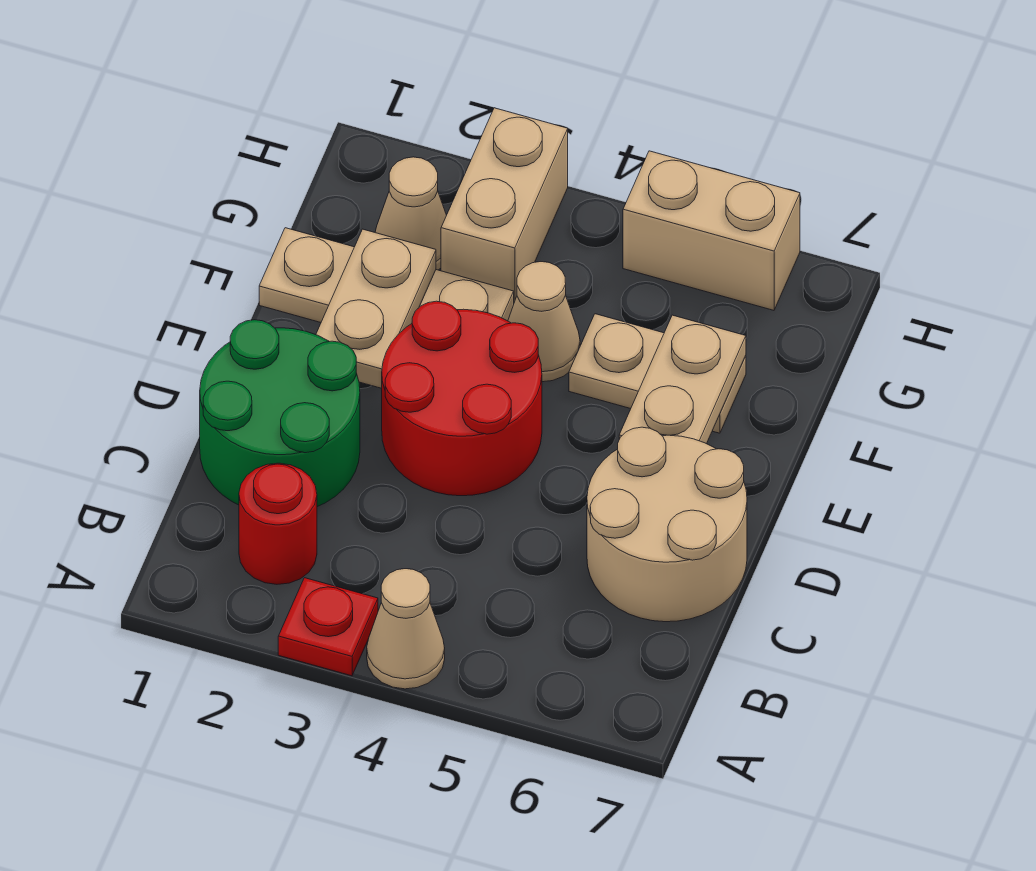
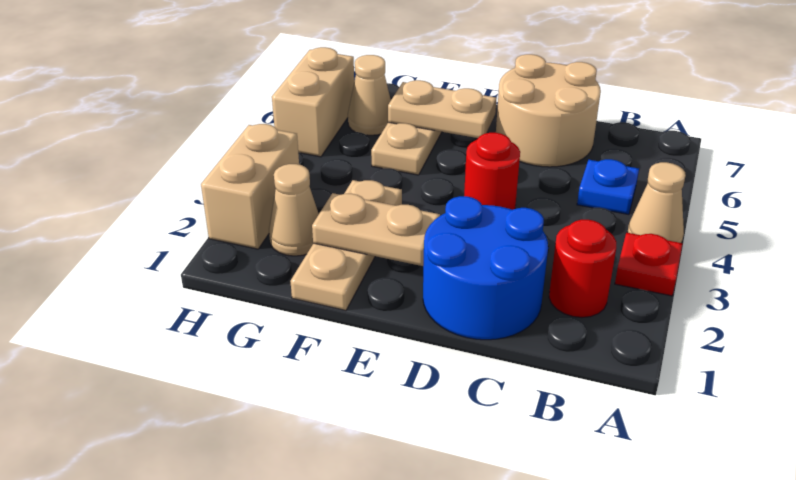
none -> blue 1x1 plate [577,159,639,214]
green 2x2 round brick [200,320,360,507] -> blue 2x2 round brick [423,196,548,340]
red 2x2 round brick [382,301,542,496] -> red 1x1 round brick [464,133,520,210]
tan 1x1 cone [508,262,580,382] -> tan 1x1 cone moved to [348,55,391,135]
tan 1x2 brick [441,108,568,302] -> tan 1x2 brick turned to [201,124,299,249]

